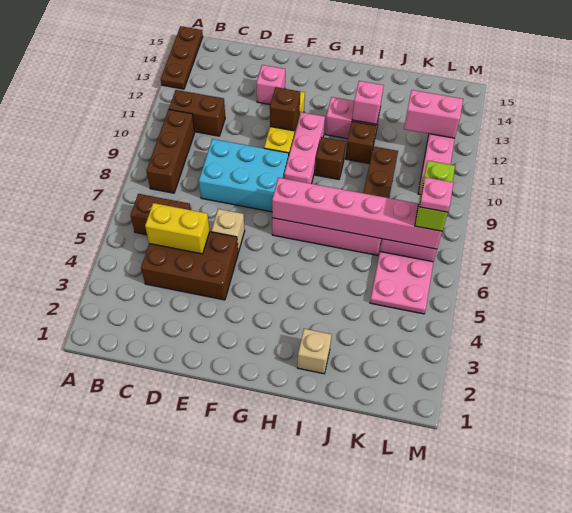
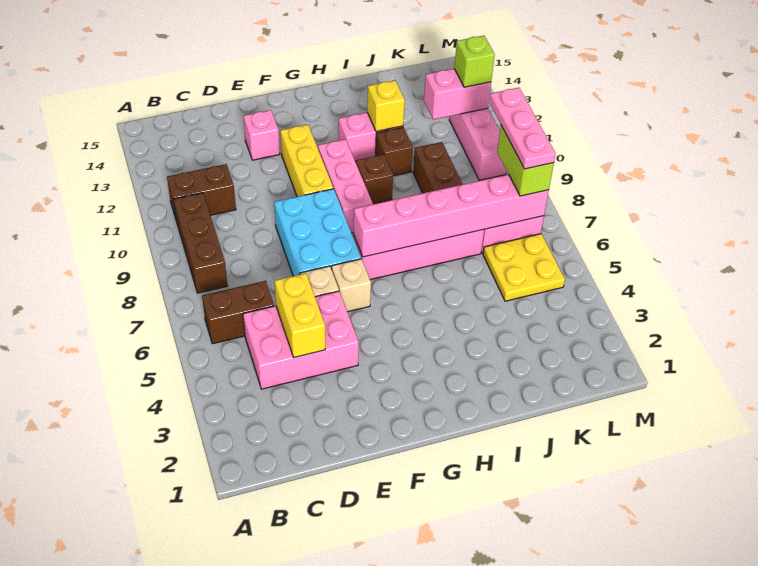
brown 1x3 plate [161,26,203,89] -> none
brown 2x3 brick [141,232,238,300] -> pink 2x3 brick [243,291,359,389]
yellow 1x2 brick [145,203,210,254] -> yellow 1x2 brick turned to [275,273,325,358]
cyan 2x3 brick [199,139,289,212] -> cyan 2x3 brick turned to [274,189,361,276]
brown 1x1 brick [270,87,300,131] -> none
tan 1x1 brick [297,329,332,374] -> tan 1x1 brick moved to [332,259,371,312]
pink 1x1 brick [352,81,384,124] -> yellow 1x1 brick [367,80,405,132]
pink 2x2 plate [370,252,433,314] -> yellow 2x2 plate [483,234,565,301]
pink 1x1 plate [419,177,453,212] -> pink 1x3 plate [489,88,556,169]
none -> lime 1x1 brick [454,36,495,87]

